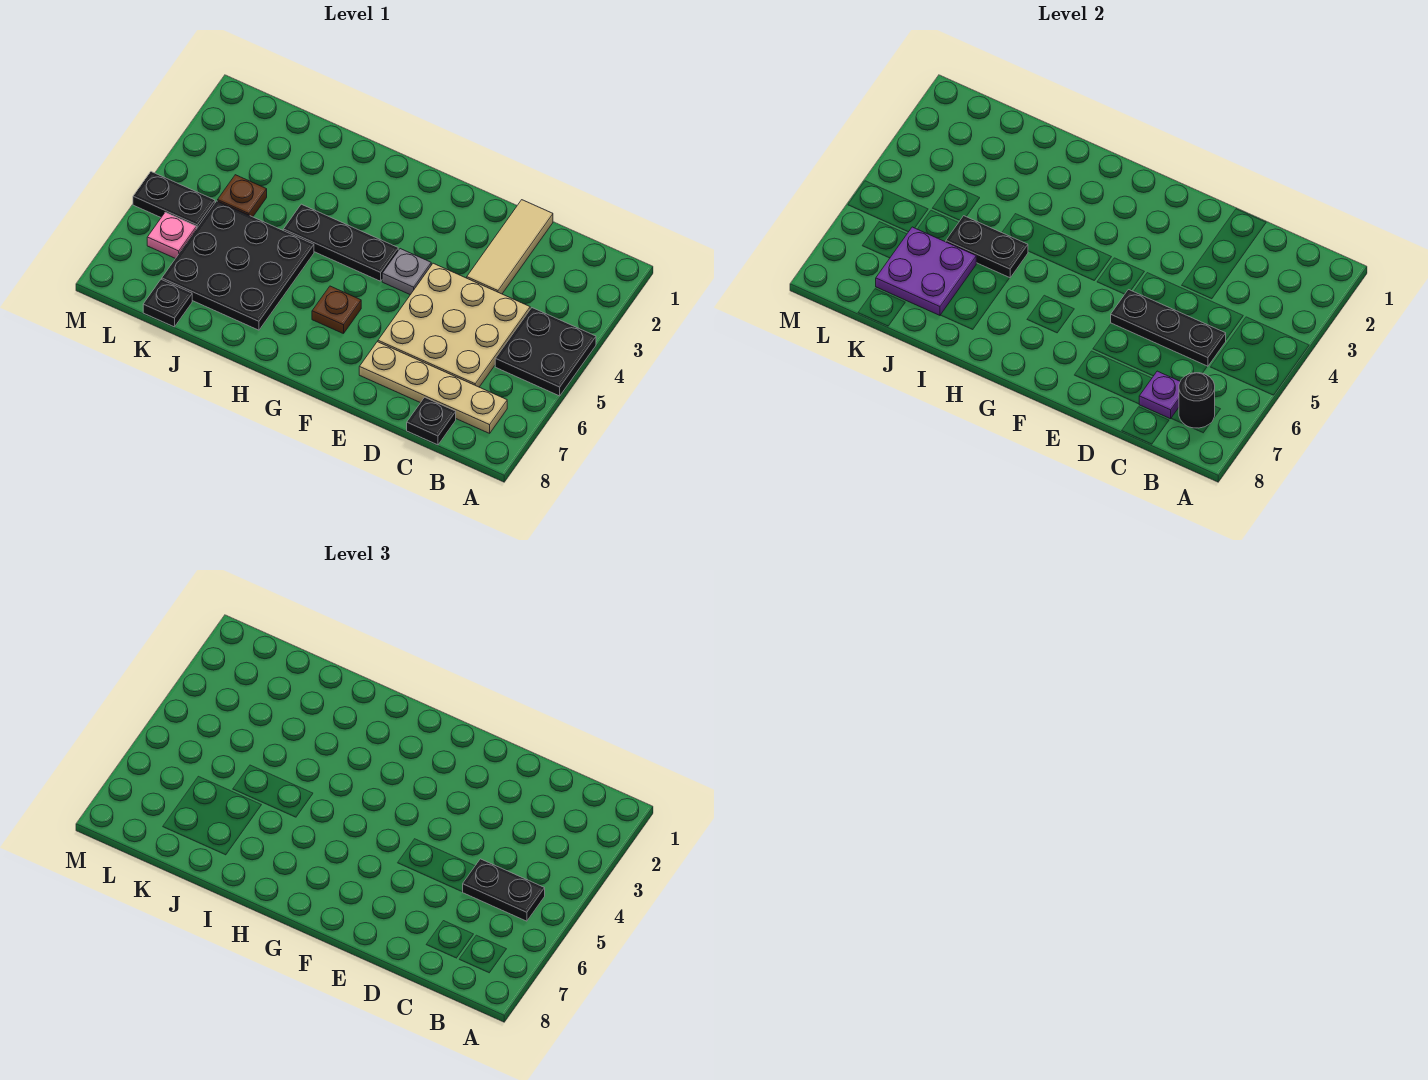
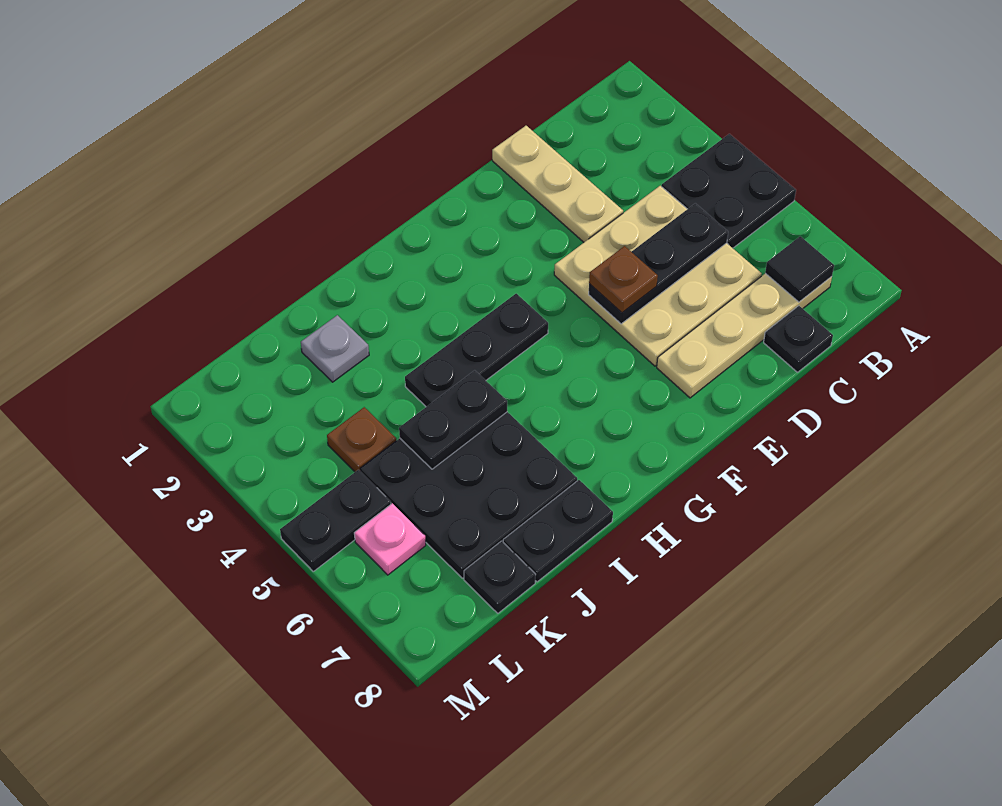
black 1x2 plate [463,859,545,921] -> black 1x2 plate moved to [503,480,613,582]
black 1x1 round brick [1179,373,1215,428] -> black 1x1 tile [765,236,834,302]
purple 1x1 plate [1139,371,1180,419] -> none
tan 1x3 tile [467,200,553,294] -> tan 1x3 plate [492,126,623,242]
grey 1x1 plate [382,249,431,295] -> grey 1x1 plate moved to [301,315,369,382]
brown 1x1 plate [312,286,361,334] -> brown 1x1 plate moved to [589,246,658,313]
purple 2x2 plate [876,227,976,315] -> none

